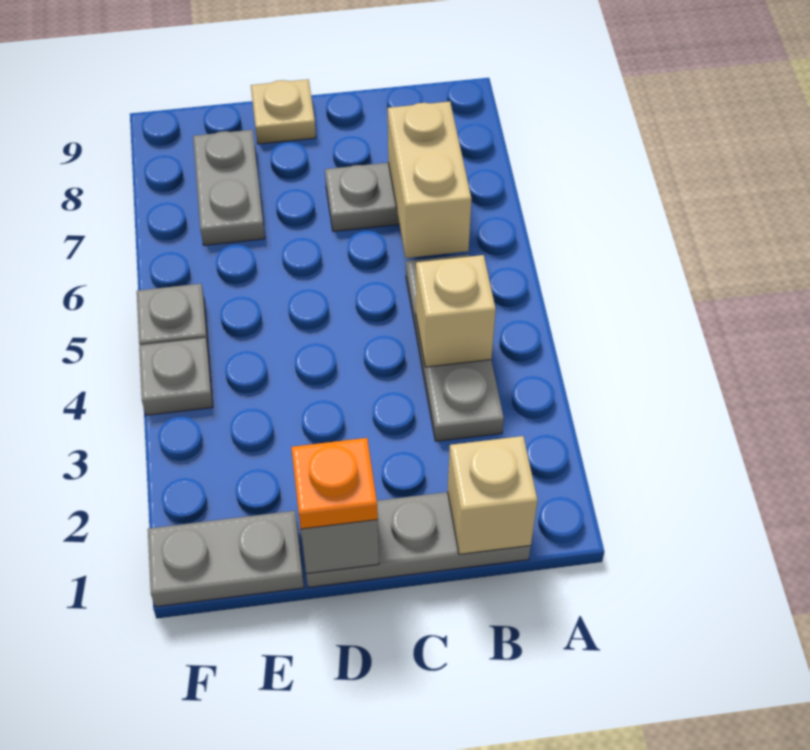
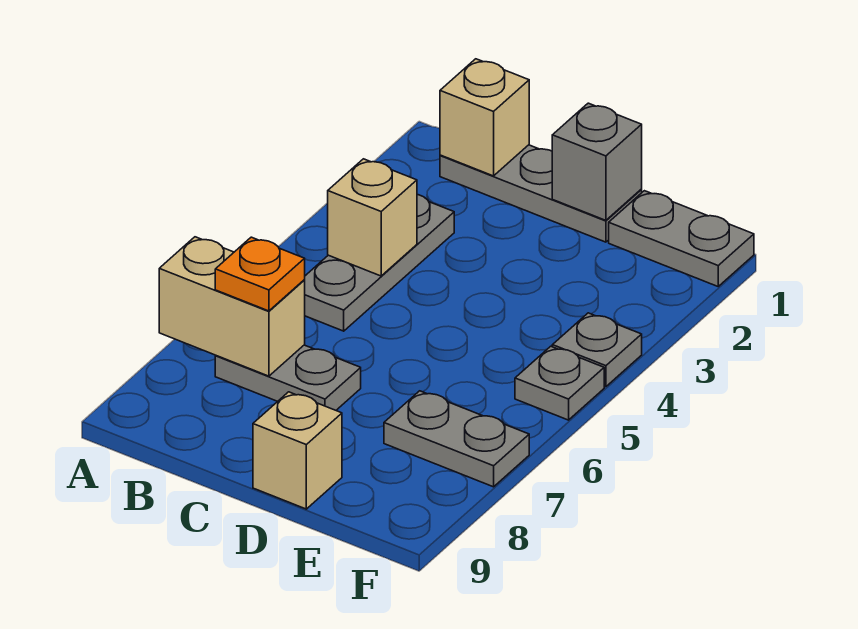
tan 1x2 brick [388,102,471,258] -> tan 1x2 brick turned to [159,237,305,376]
orange 1x1 plate [291,438,378,529] -> orange 1x1 plate moved to [215,237,305,311]
tan 1x1 plate [251,79,316,144] -> tan 1x1 brick [253,392,342,509]
grey 1x2 plate [193,130,265,245] -> grey 1x2 plate turned to [384,391,529,487]

